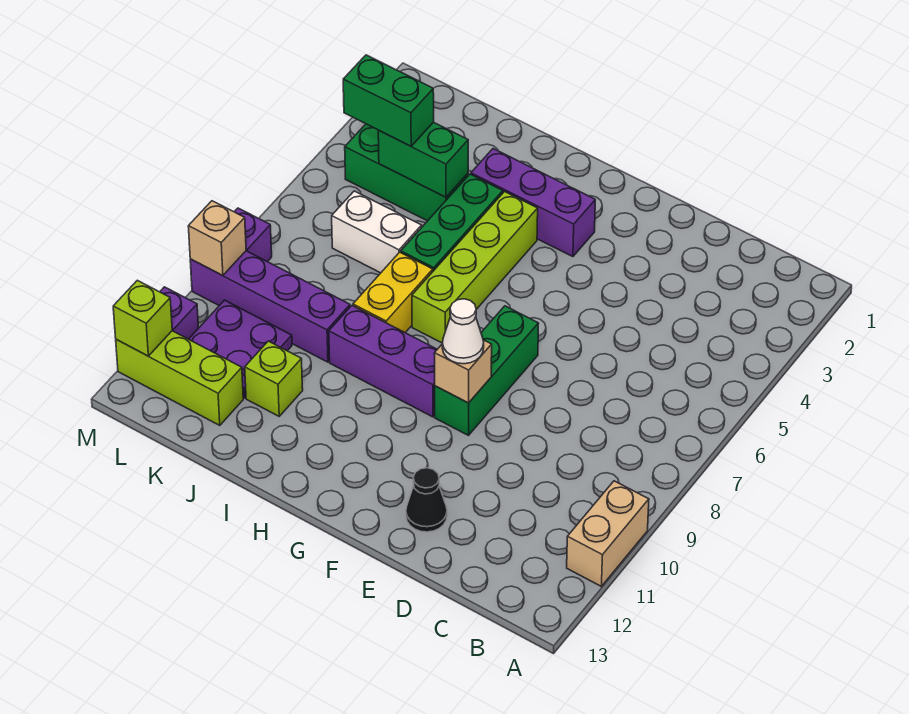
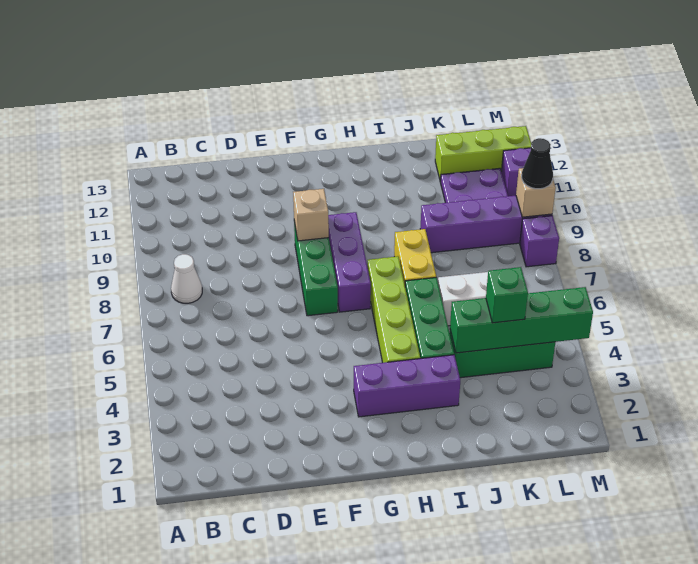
tan 1x2 brick [567,481,649,586] -> none
black 1x1 cone [406,468,447,532] -> black 1x1 cone moved to [522,138,553,189]
white 1x1 cone [442,299,484,364] -> white 1x1 cone moved to [171,254,202,303]
purple 1x3 brick [329,306,437,417] -> purple 1x3 brick turned to [328,212,371,312]
green 1x2 brick [378,122,468,197] -> green 1x4 brick [450,287,593,353]
lime 1x1 brick [245,341,303,416] -> none
green 1x2 brick [343,55,434,146] -> green 1x1 brick [486,267,528,323]
lime 1x1 brick [113,280,172,356] -> none

